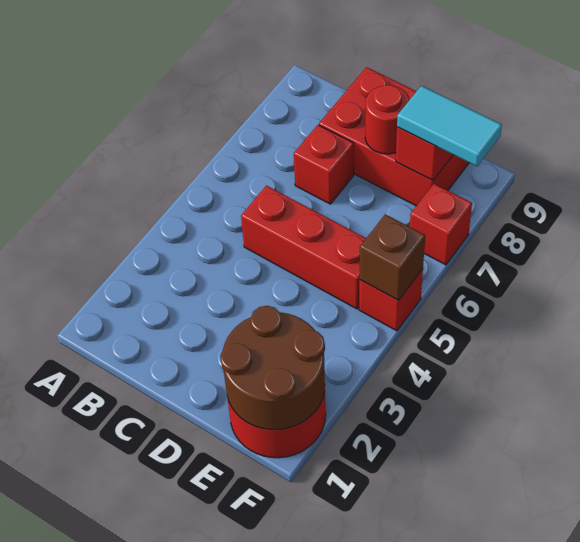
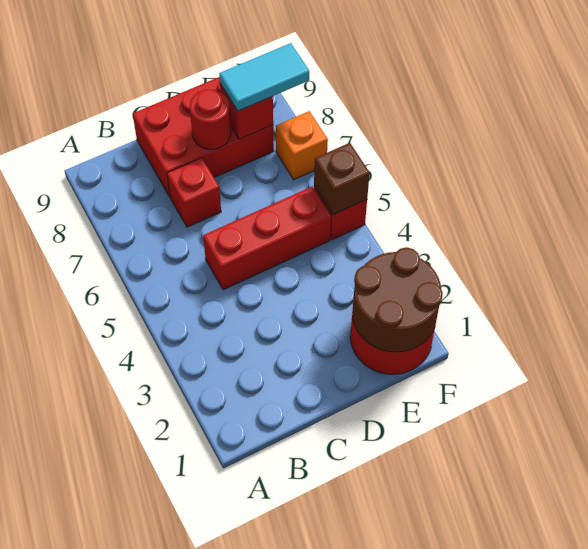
red 1x1 brick [410,184,472,265] -> orange 1x1 brick [276,111,328,180]

